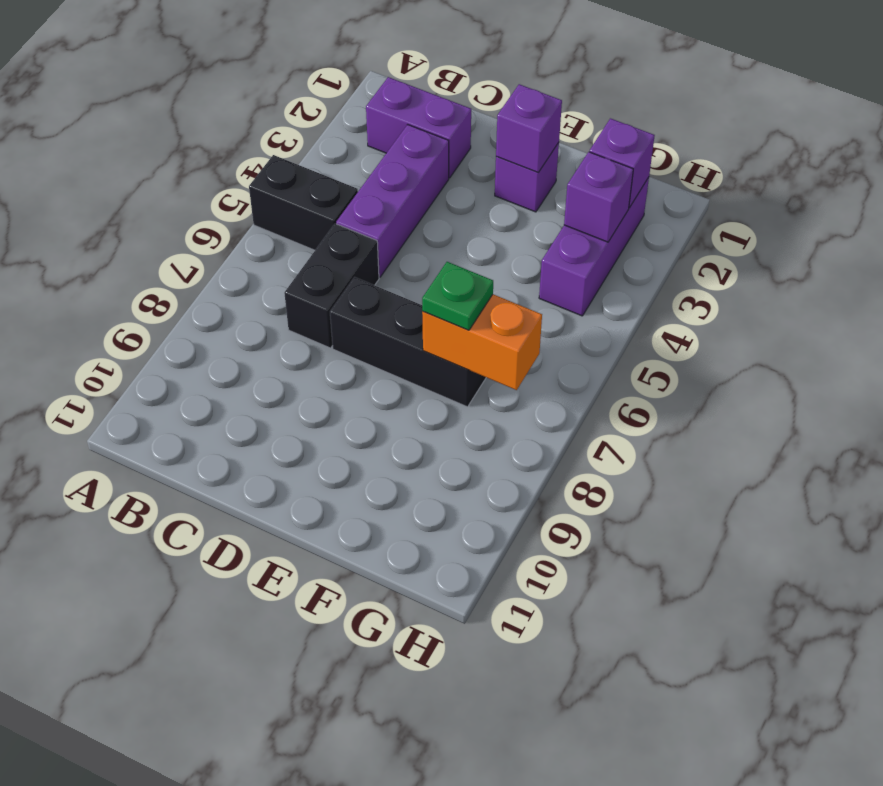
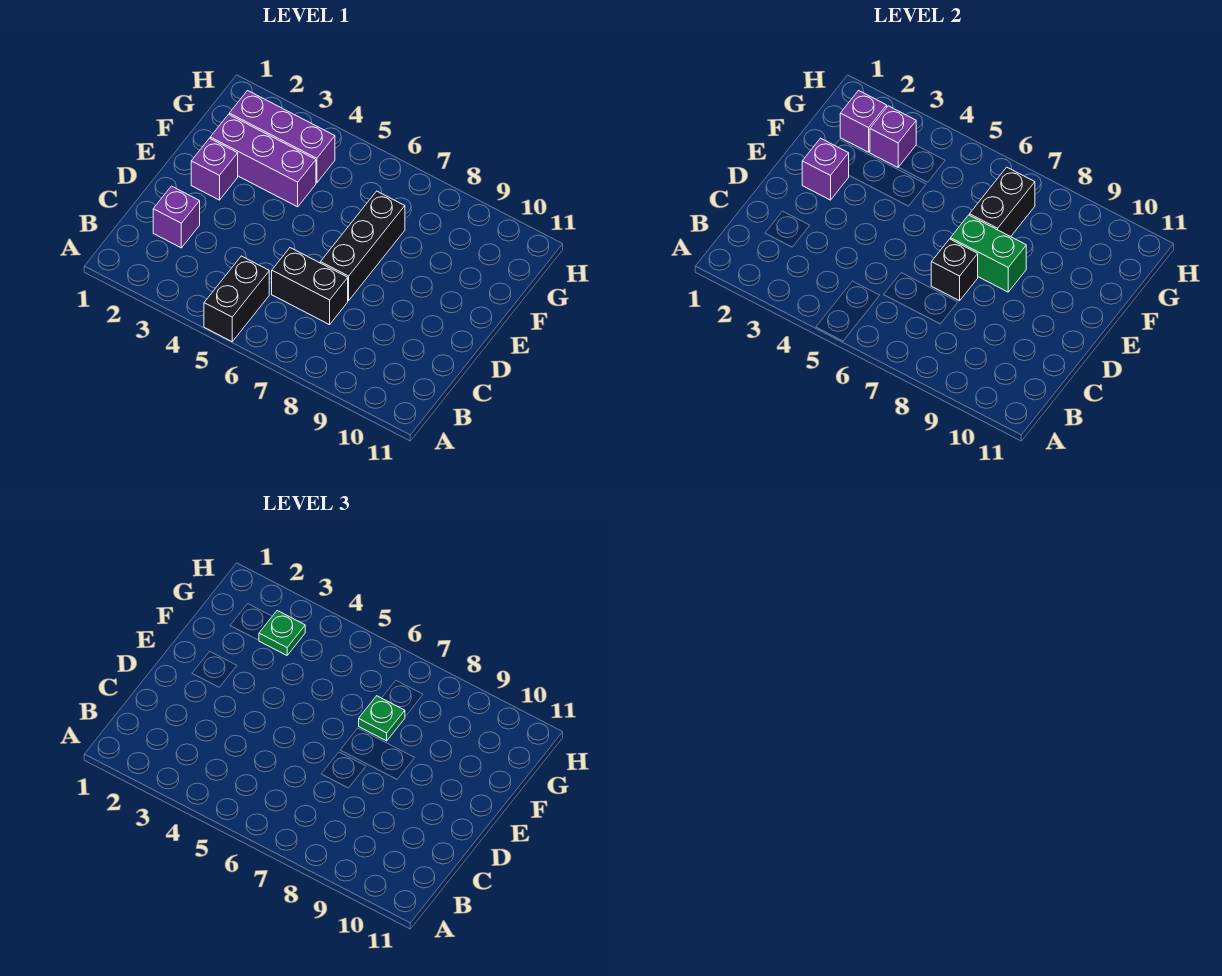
purple 1x2 brick [366,77,471,178] -> purple 1x1 brick [153,186,200,248]
purple 1x3 brick [336,125,449,277] -> purple 1x3 brick moved to [210,114,316,207]
none -> black 1x1 brick [931,239,978,301]
none -> green 1x2 brick [950,215,1026,292]
orange 1x2 brick [422,294,542,390] -> black 1x2 brick [970,167,1035,237]
none -> green 1x1 plate [259,611,305,655]

